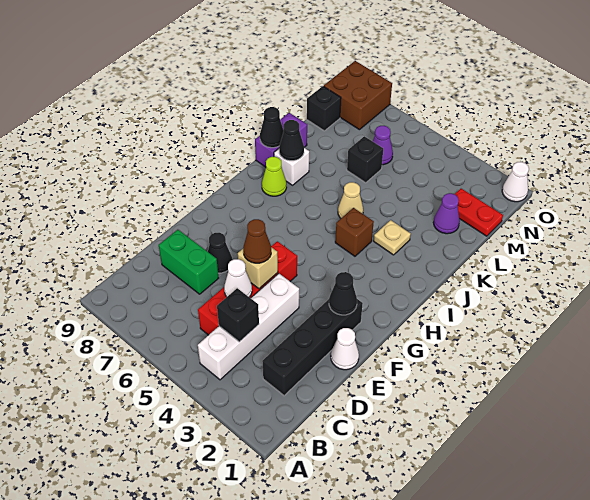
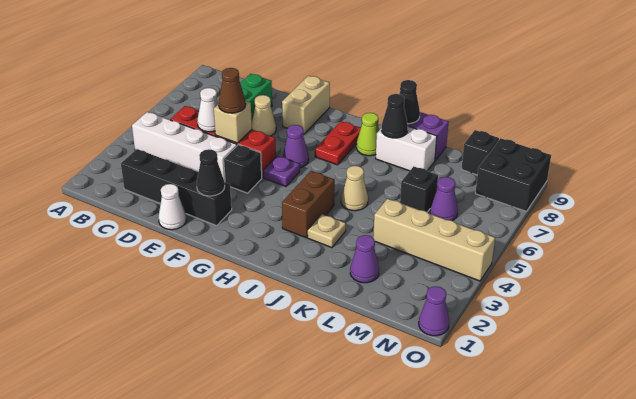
black 1x1 brick [217,288,259,342] -> black 1x1 brick moved to [224,145,262,193]
black 1x1 cone [208,233,232,273] -> tan 1x1 cone [252,95,276,136]
none -> tan 1x2 brick [282,76,330,134]
none -> purple 1x1 plate [263,156,300,186]
none -> purple 1x1 cone [283,125,309,168]
brown 1x1 brick [335,208,374,256] -> brown 1x2 brick [282,171,335,238]
white 1x1 brick [274,148,309,185] -> white 1x2 brick [376,126,437,171]
none -> tan 1x4 brick [373,199,495,281]
red 1x2 plate [455,189,503,236] -> red 1x2 plate moved to [315,121,361,165]
brown 2x2 brick [324,61,392,130] -> black 2x2 brick [475,138,551,211]
white 1x1 cone [502,162,529,202] -> purple 1x1 cone [419,286,449,336]

